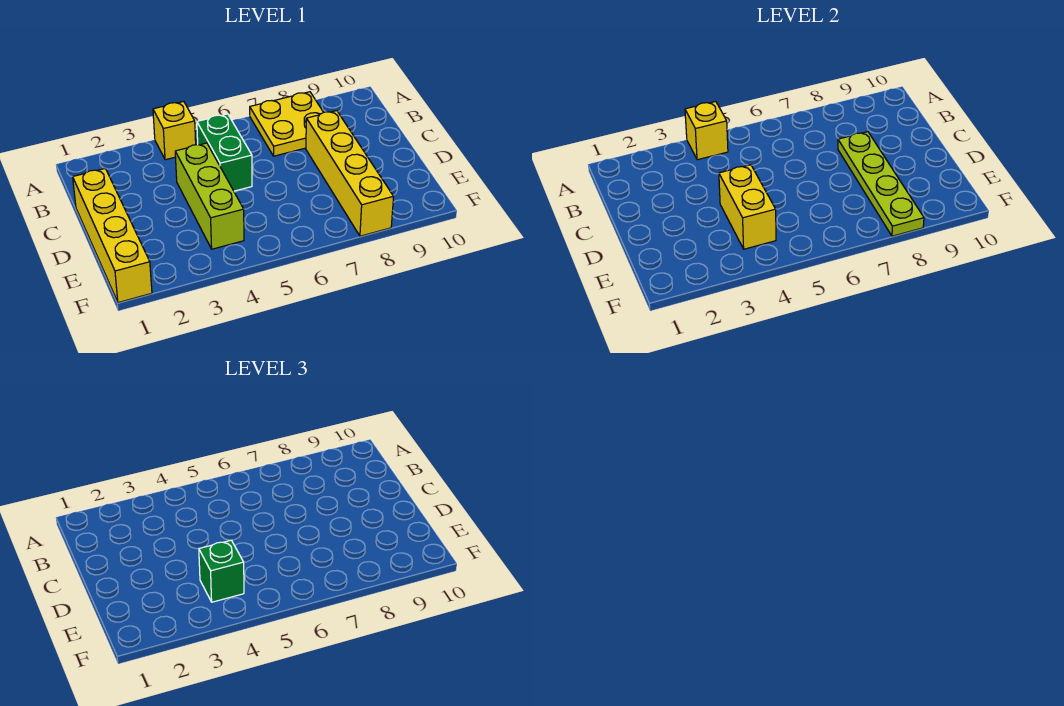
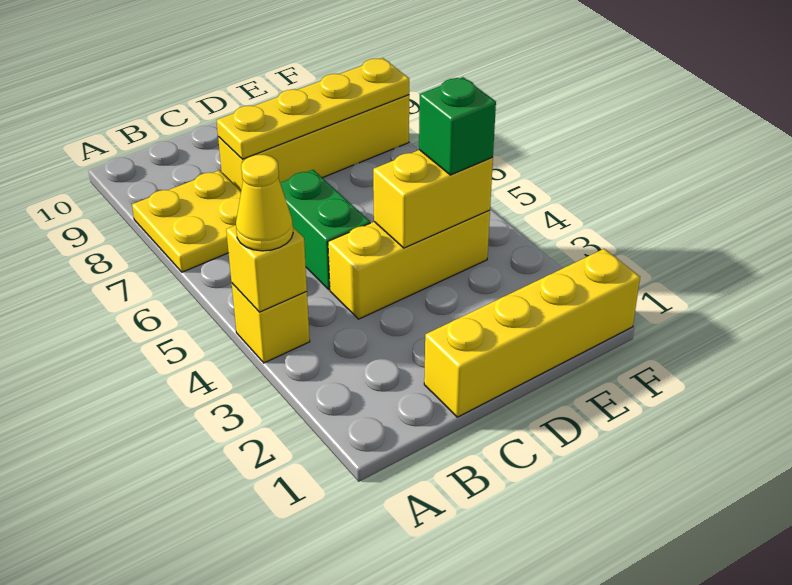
none -> yellow 1x1 cone [236,155,293,251]
green 1x2 brick [197,114,252,191] -> green 1x2 brick turned to [280,170,370,289]
lime 1x3 brick [175,143,244,249] -> yellow 1x3 brick [328,210,490,319]
lime 1x4 plate [838,132,924,236] -> yellow 1x4 plate [217,58,409,159]

